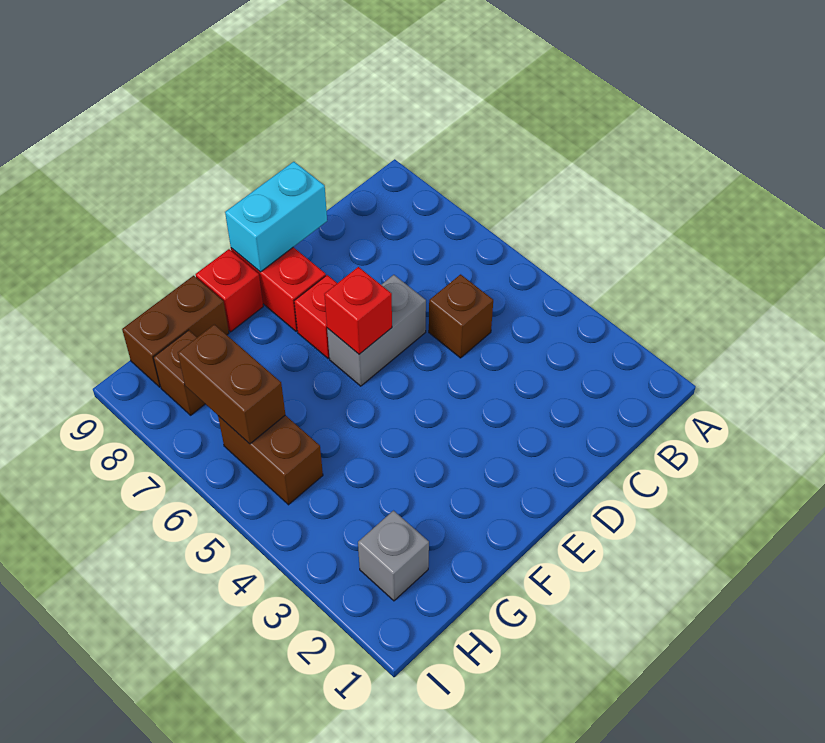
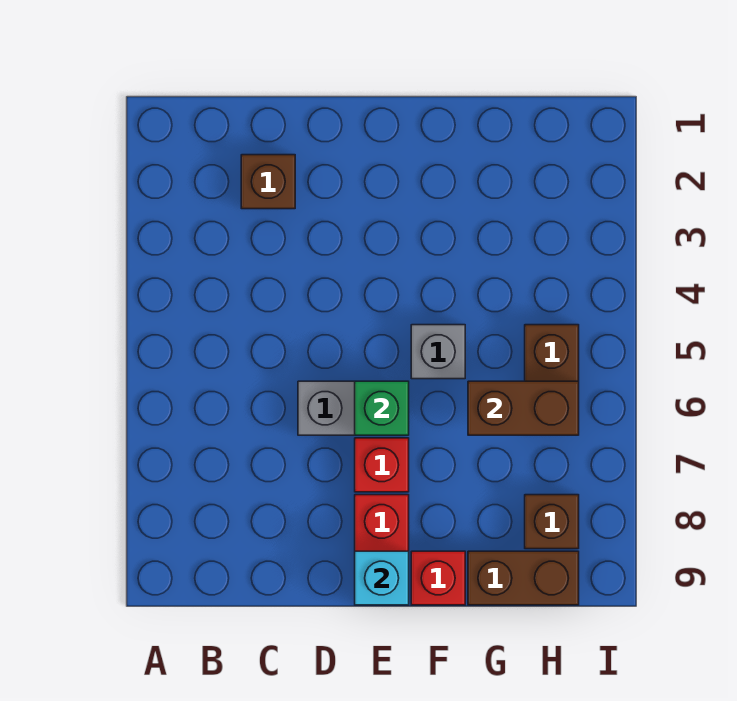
brown 1x1 brick [429,274,493,358] -> brown 1x1 brick moved to [241,155,295,209]
cyan 1x2 brick [225,162,327,272] -> cyan 1x1 brick [355,551,409,605]
red 1x1 brick [324,267,392,354] -> green 1x1 brick [355,381,409,435]
grey 1x1 brick [358,511,429,601] -> grey 1x1 brick moved to [411,325,465,379]
brown 1x2 brick [178,324,285,444] -> brown 1x2 brick turned to [468,381,579,435]

